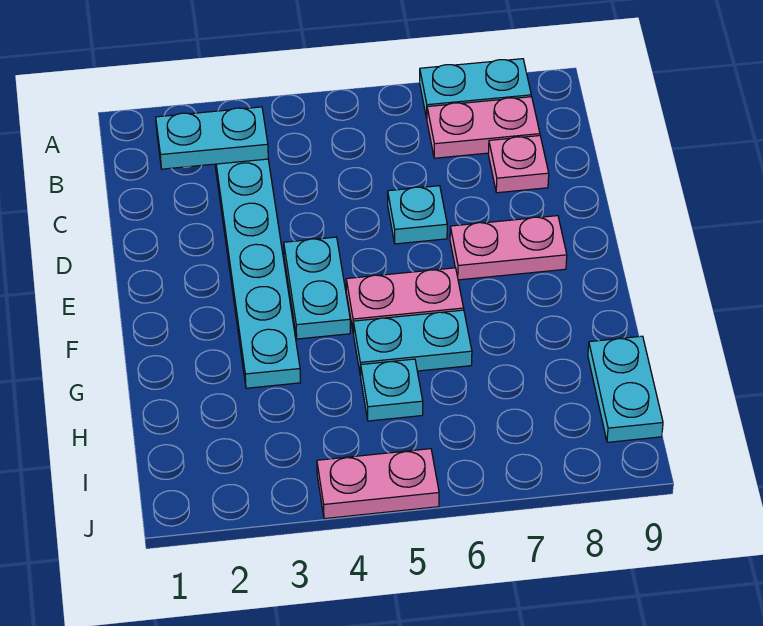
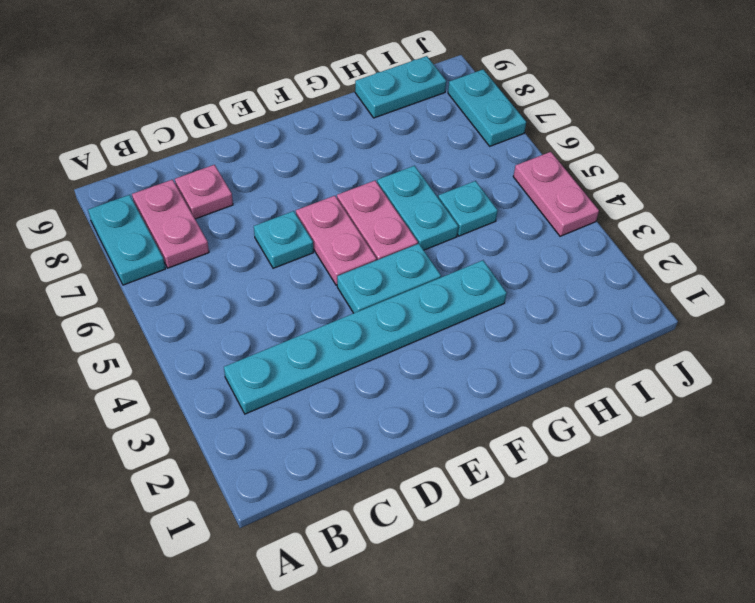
cyan 1x2 plate [156,107,268,169] -> cyan 1x2 plate moved to [448,69,526,146]
pink 1x2 plate [450,216,567,280] -> pink 1x2 plate moved to [296,196,377,285]

